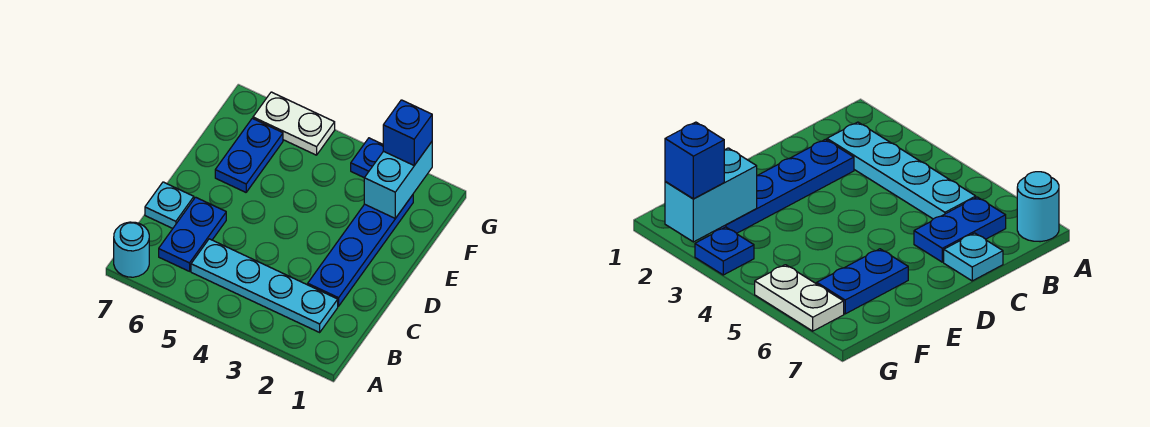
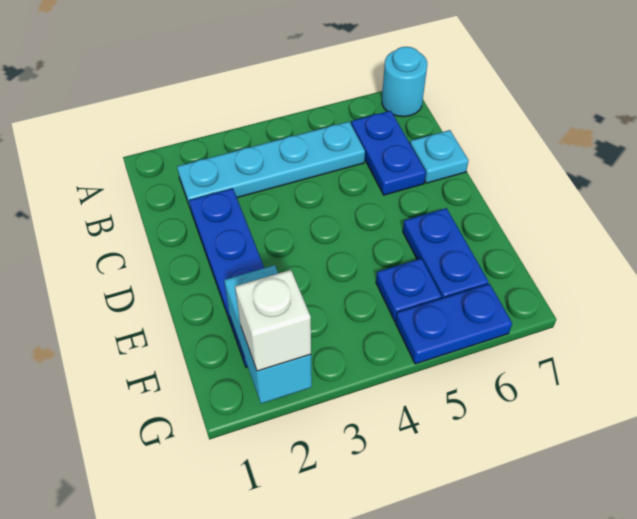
blue 1x1 brick [383,100,432,165] -> white 1x1 brick [235,270,311,371]
blue 1x1 plate [351,138,383,178] -> blue 1x1 plate moved to [376,259,442,321]
white 1x2 plate [253,92,335,155] -> blue 1x2 plate [395,284,512,364]

